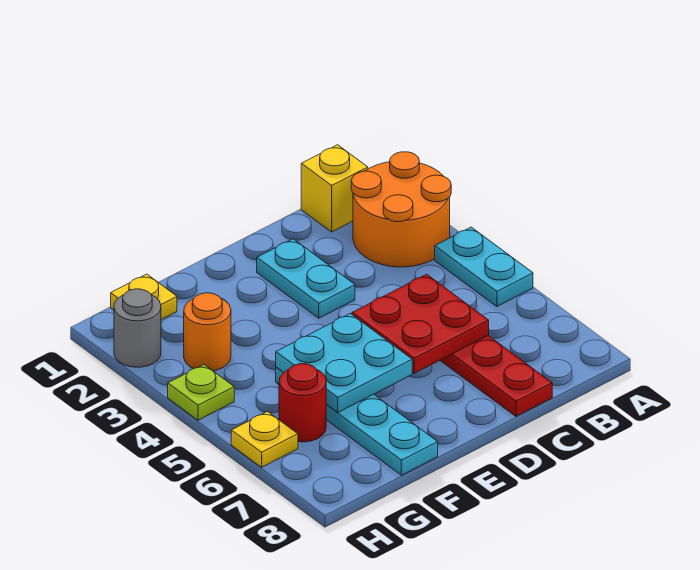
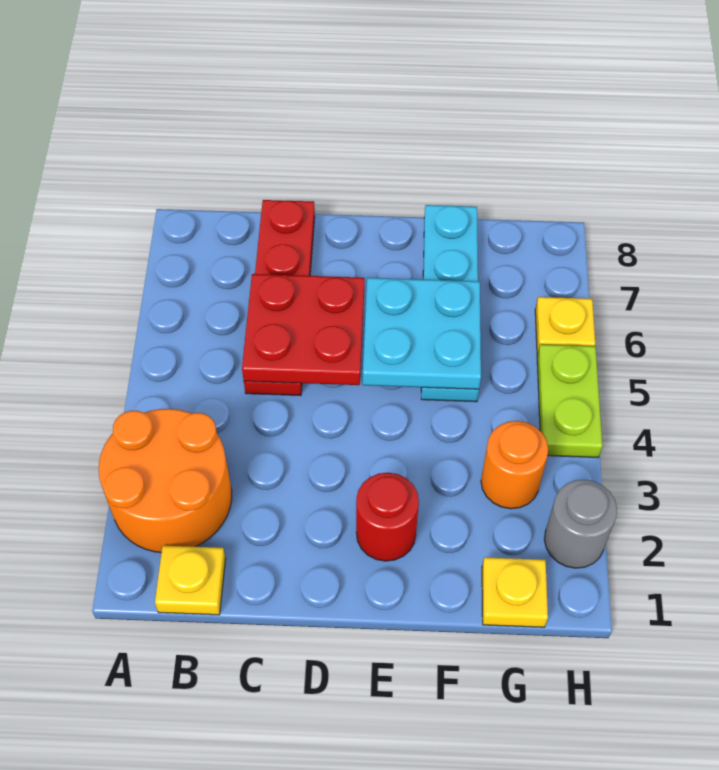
cyan 1x2 plate [435,227,533,307] -> none
yellow 1x1 brick [301,145,368,232] -> yellow 1x1 plate [155,546,226,615]
cyan 1x2 plate [257,239,355,318] -> none
red 1x1 round brick [279,364,326,442] -> red 1x1 round brick moved to [356,473,419,561]
lime 1x1 plate [168,365,234,420] -> lime 1x2 plate [537,344,602,457]

